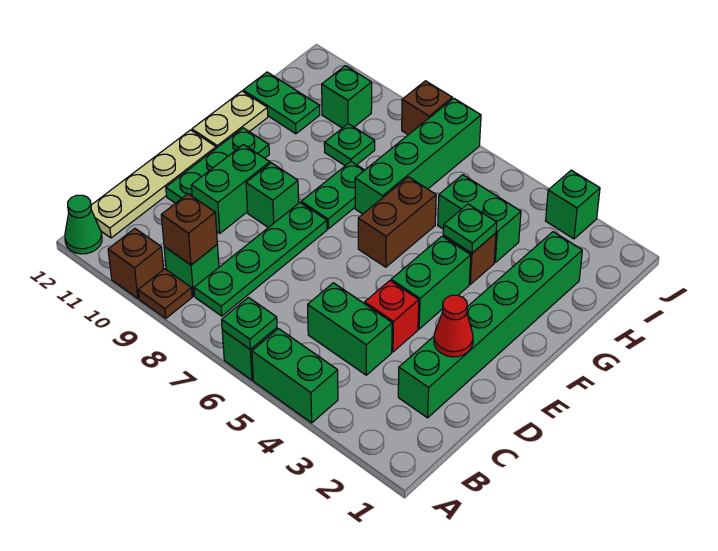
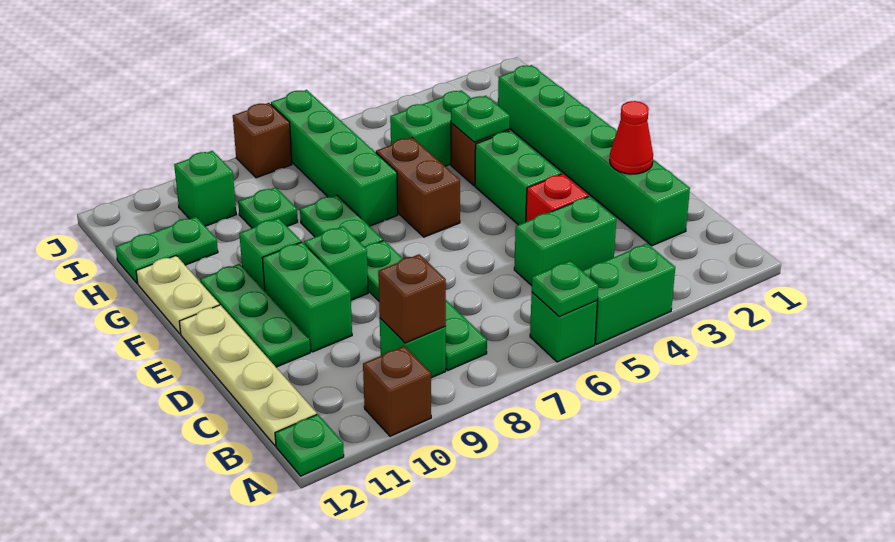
brown 1x1 plate [138,269,192,318] -> none
green 1x1 cone [65,195,102,254] -> green 1x1 plate [275,414,344,476]
green 1x1 brick [546,170,600,239] -> green 1x1 brick moved to [239,218,301,290]

